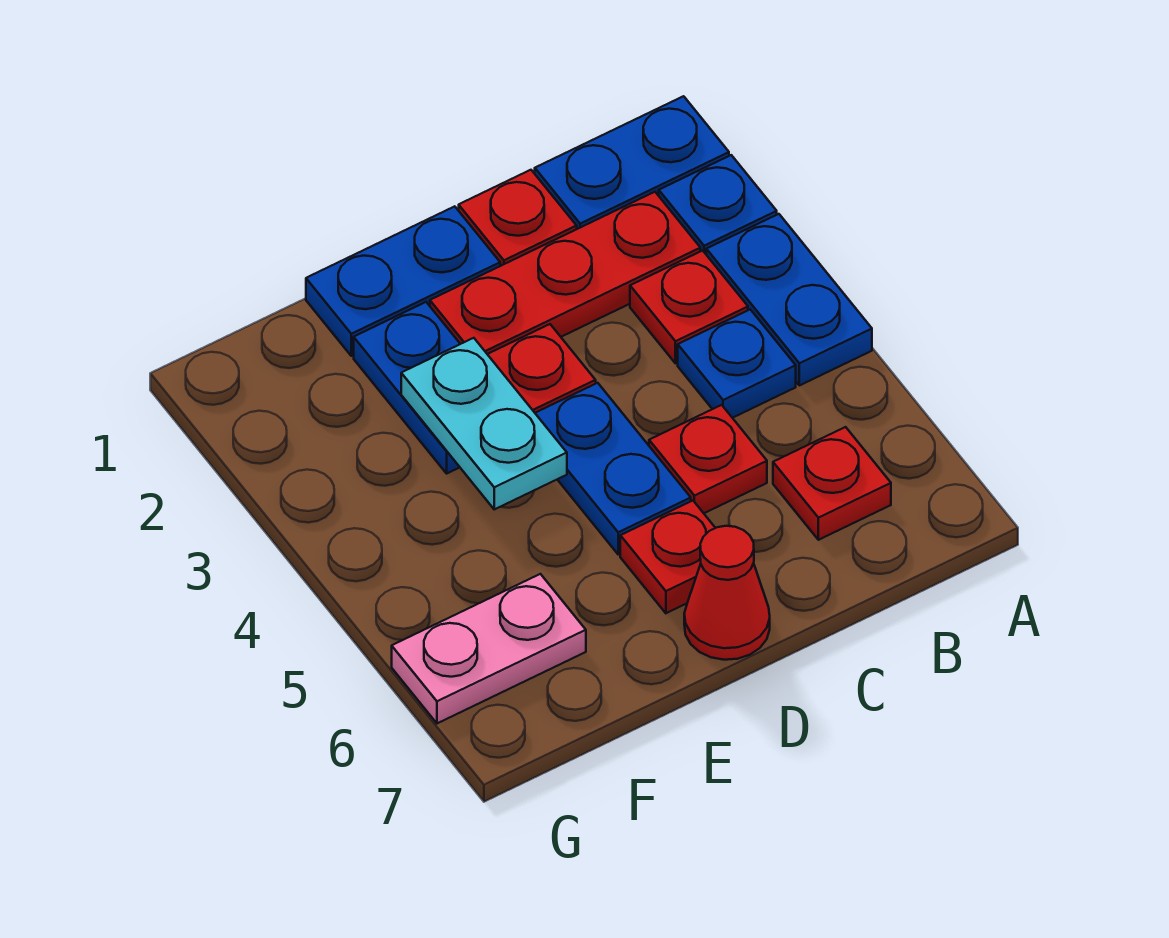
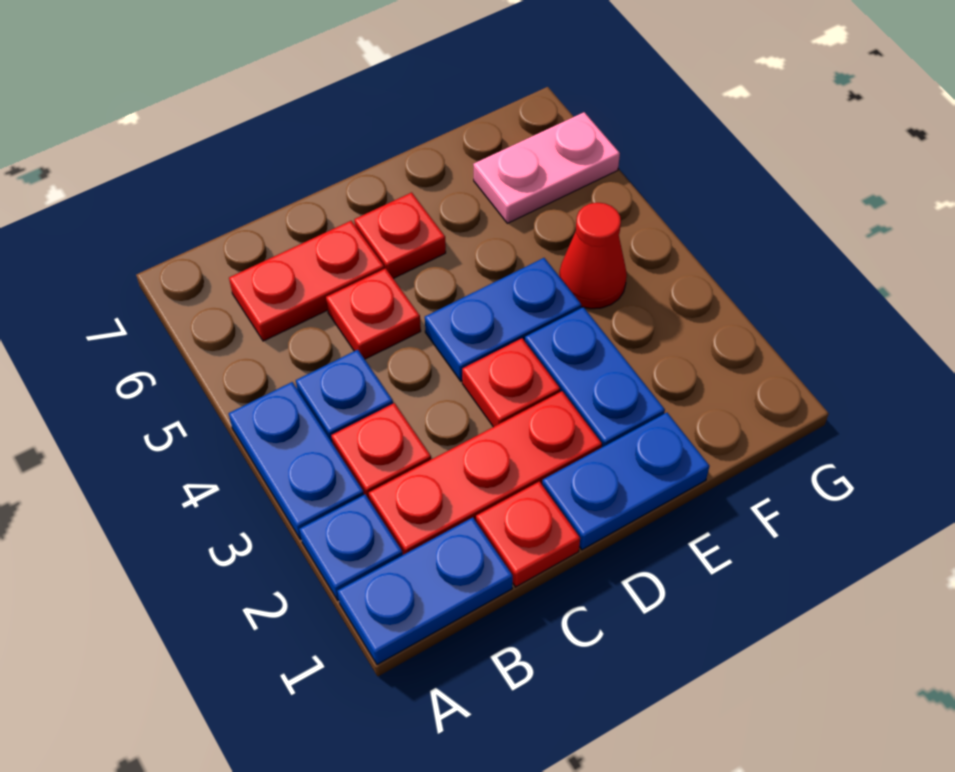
red 1x1 plate [773,427,891,540] -> red 1x2 plate [229,221,384,341]
blue 1x2 plate [535,383,691,554] -> blue 1x2 plate turned to [425,258,581,381]
red 1x1 cone [684,526,770,660] -> red 1x1 cone moved to [559,203,627,309]
cyan 1x2 plate [401,338,567,509] -> none

